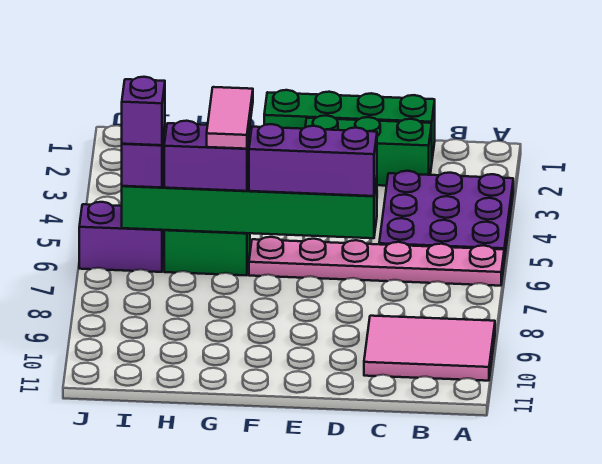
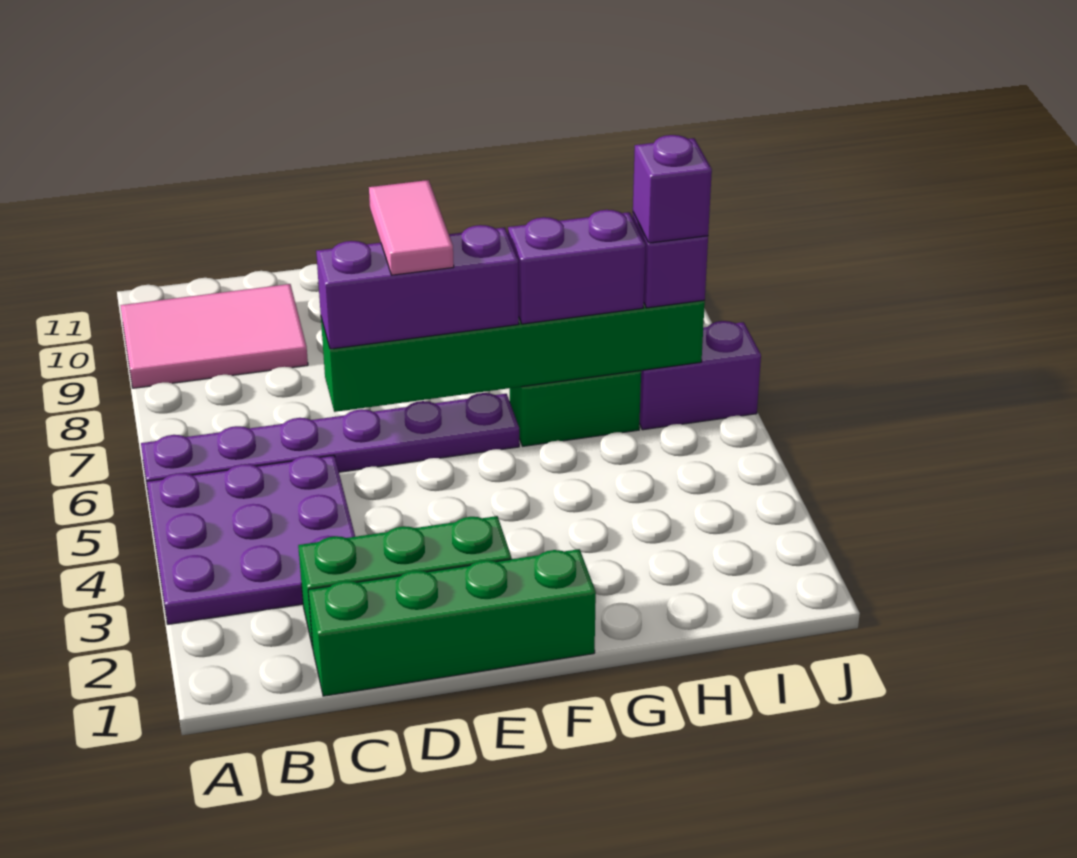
pink 1x6 plate [249,237,504,286] -> purple 1x6 plate [141,393,519,490]
pink 1x2 tile [207,87,253,149] -> pink 1x2 tile moved to [369,180,454,275]

